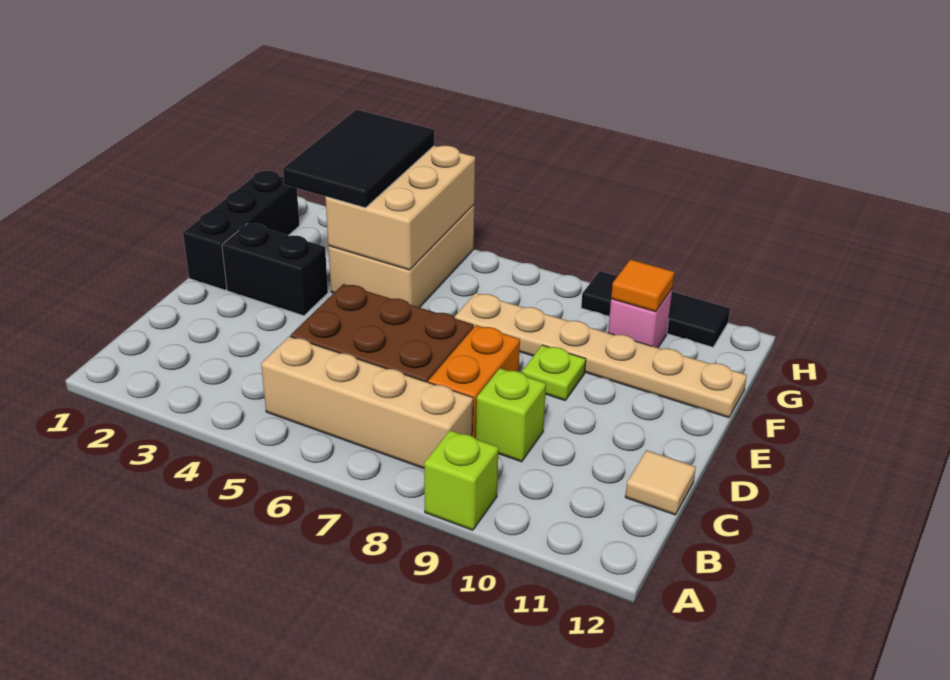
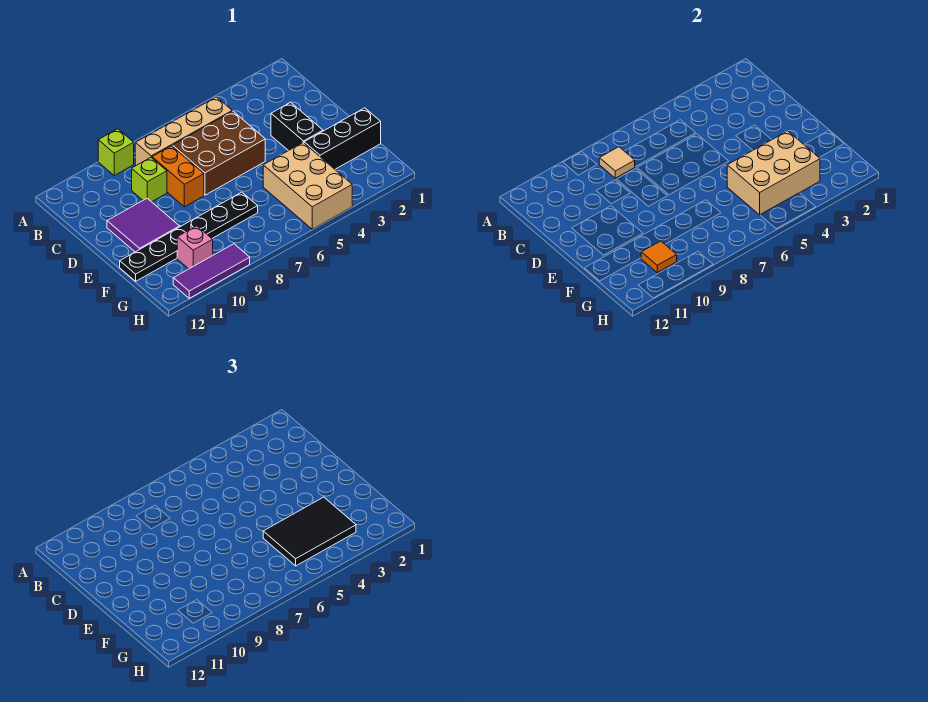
tan 1x1 tile [625,450,696,515] -> tan 1x1 tile moved to [599,147,635,178]
none -> purple 2x2 tile [107,198,180,252]
black 1x3 brick [183,171,300,290] -> black 1x3 brick turned to [304,108,381,169]
black 1x2 brick [222,223,328,316] -> black 1x2 brick turned to [271,102,323,151]
lime 1x1 plate [522,345,586,400] -> none
black 2x3 tile [283,110,434,208] -> black 2x3 tile turned to [263,497,356,566]
tan 2x3 brick [325,146,475,270] -> tan 2x3 brick turned to [727,131,820,215]
tan 1x6 plate [454,293,747,418] -> black 1x6 plate [120,192,258,281]
black 1x3 tile [581,271,730,347] -> purple 1x3 tile [173,244,250,298]

